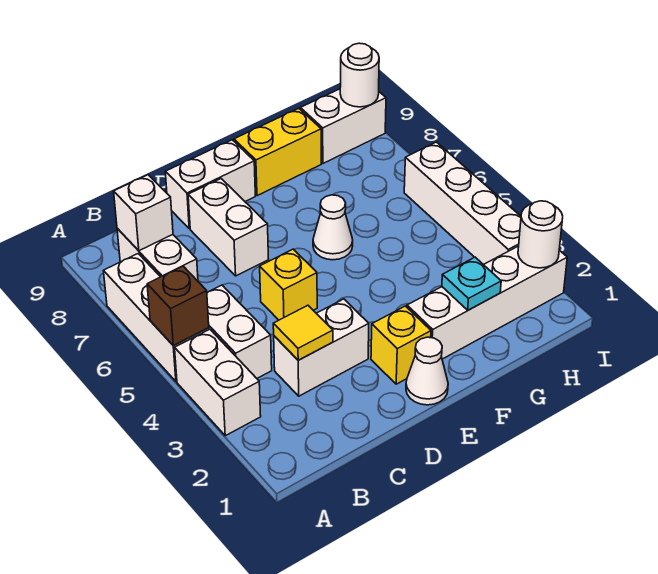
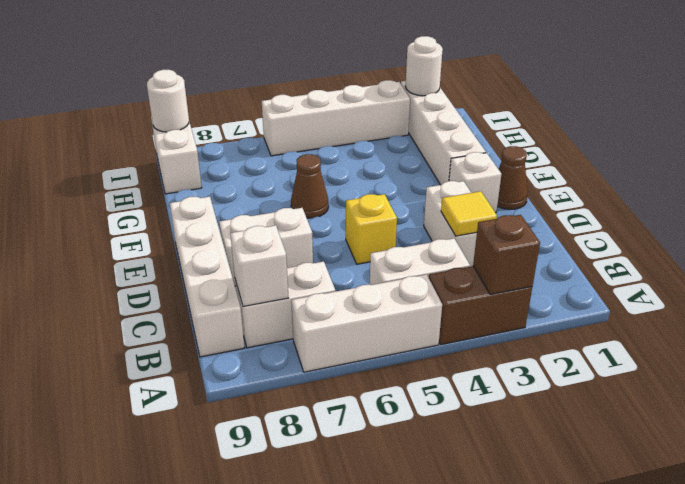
white 1x2 brick [175,329,261,436] -> brown 1x2 brick [429,266,532,345]
brown 1x1 brick [147,266,209,346] -> brown 1x1 brick moved to [473,215,540,295]
white 1x2 brick [165,140,255,229] -> white 1x4 brick [170,197,244,357]
white 1x1 cone [406,337,448,405] -> brown 1x1 cone [497,146,528,209]
yellow 1x1 brick [371,306,431,384] -> white 1x1 brick [449,152,501,213]
white 1x1 cone [313,195,353,260] -> brown 1x1 cone [291,154,329,218]
yellow 1x2 brick [234,108,321,196] -> none
cyan 1x1 plate [442,257,501,310] -> none

